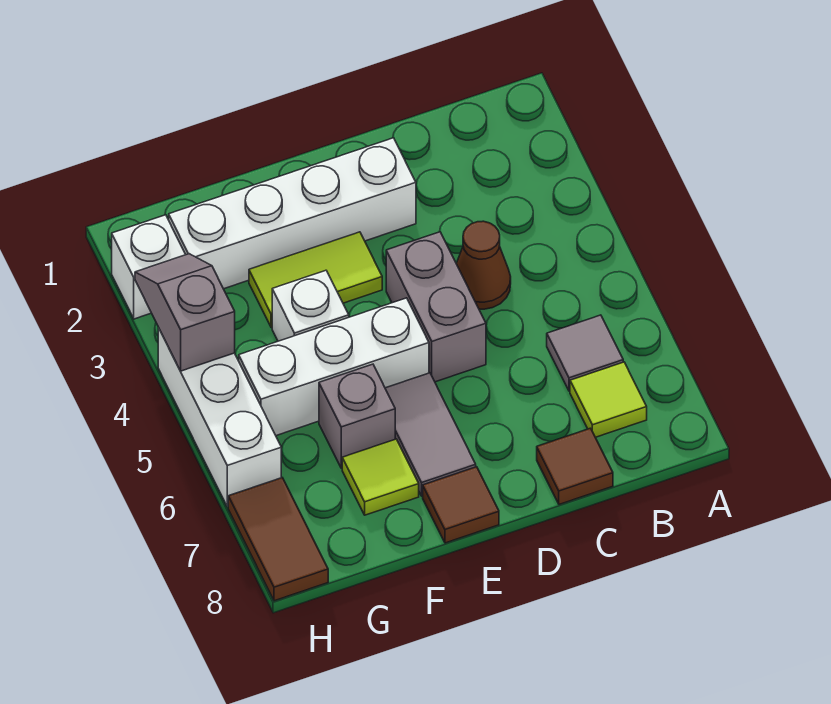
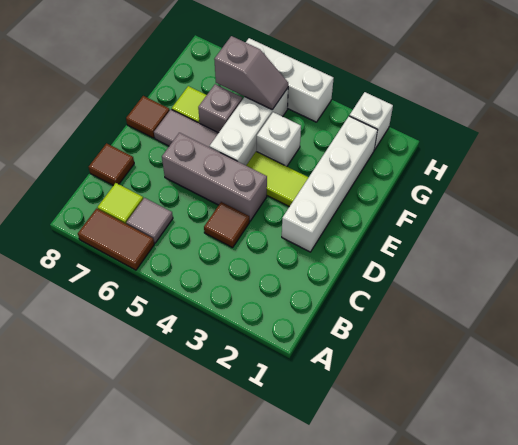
brown 1x1 cone [456,221,511,309] -> brown 1x1 tile [204,202,249,248]
grey 1x2 brick [386,232,486,382] -> grey 1x3 brick [162,133,267,221]
lime 1x2 tile [249,232,382,328] -> lime 1x2 tile turned to [246,151,309,207]
grey 1x2 slope [135,254,235,371] -> grey 1x2 slope moved to [214,36,288,110]
brown 1x2 tile [228,478,328,601] -> brown 1x2 tile moved to [78,209,154,270]

